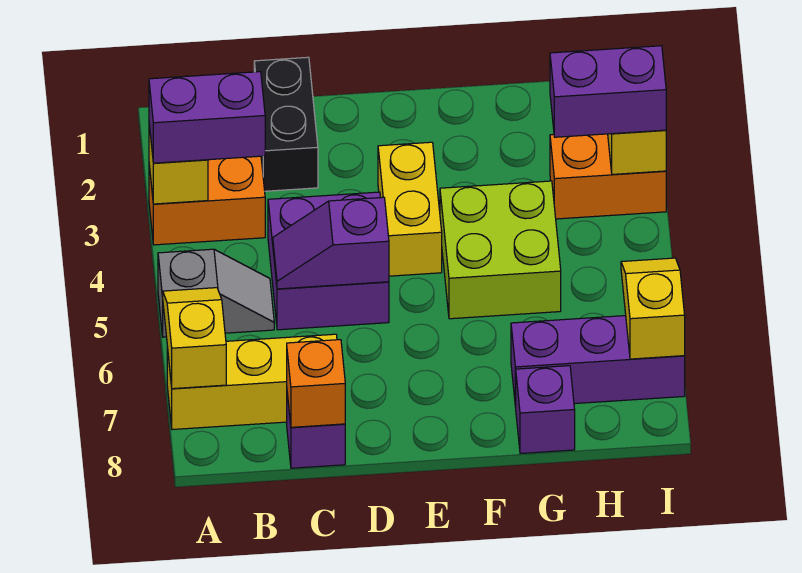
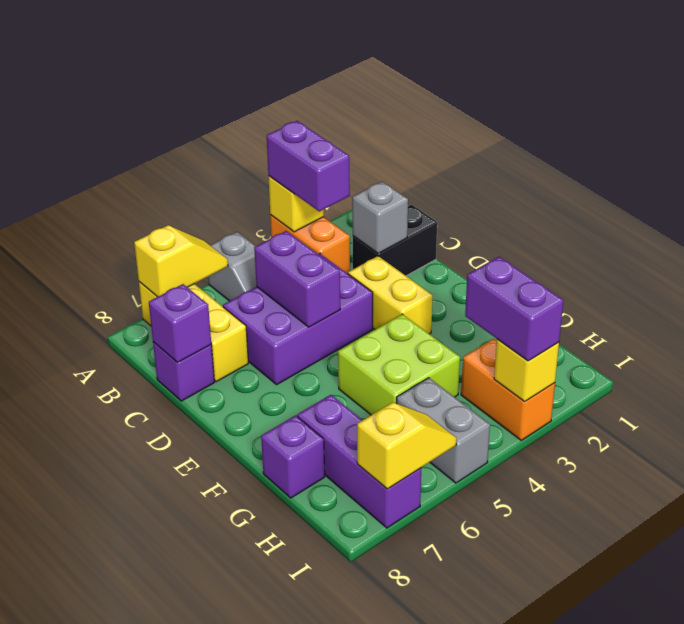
none -> grey 1x1 brick [352,182,408,253]
purple 2x2 brick [268,192,389,330] -> purple 2x3 brick [223,253,373,385]
purple 1x2 slope [273,197,389,289] -> purple 1x2 brick [254,231,340,327]
orange 1x1 brick [287,340,345,427] -> purple 1x1 brick [149,284,211,362]
yellow 1x2 brick [378,142,442,276] -> yellow 1x2 brick turned to [348,256,433,334]
none -> grey 1x2 brick [397,378,490,483]

